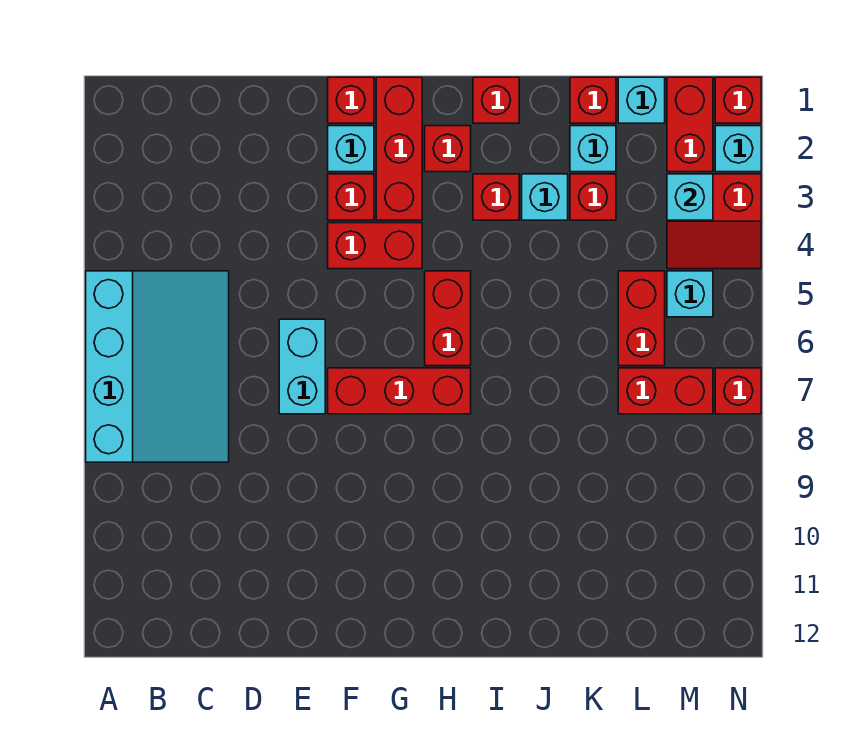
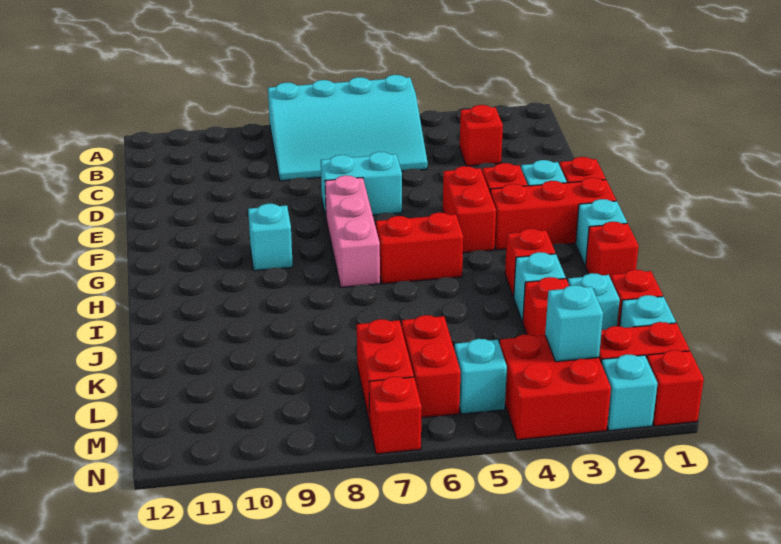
red 1x3 brick [328,368,471,414] -> pink 1x3 brick [325,175,380,287]
none -> cyan 1x1 brick [248,204,293,271]
none -> cyan 1x1 brick [576,199,627,266]
red 1x1 brick [425,126,471,172] -> red 1x1 brick moved to [460,105,503,166]
red 1x2 brick [618,271,665,366] -> red 1x2 brick turned to [402,315,461,418]
red 2x2 slope [667,174,761,269] -> red 2x2 brick [500,335,611,440]

